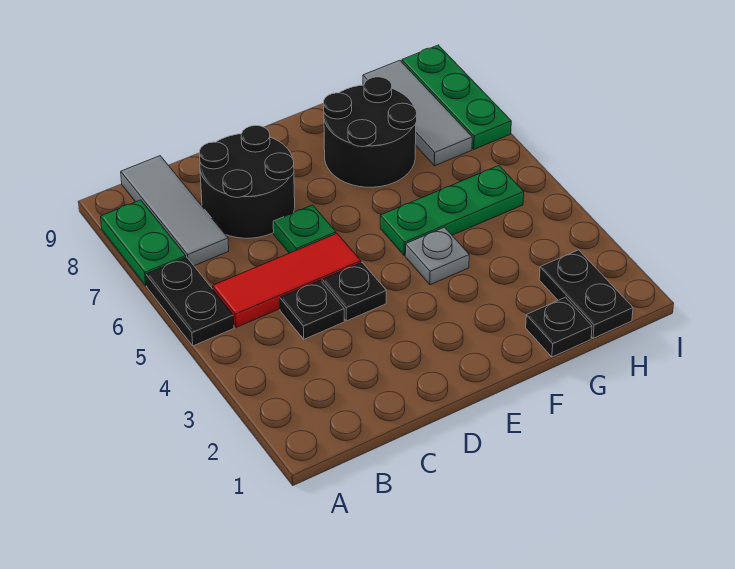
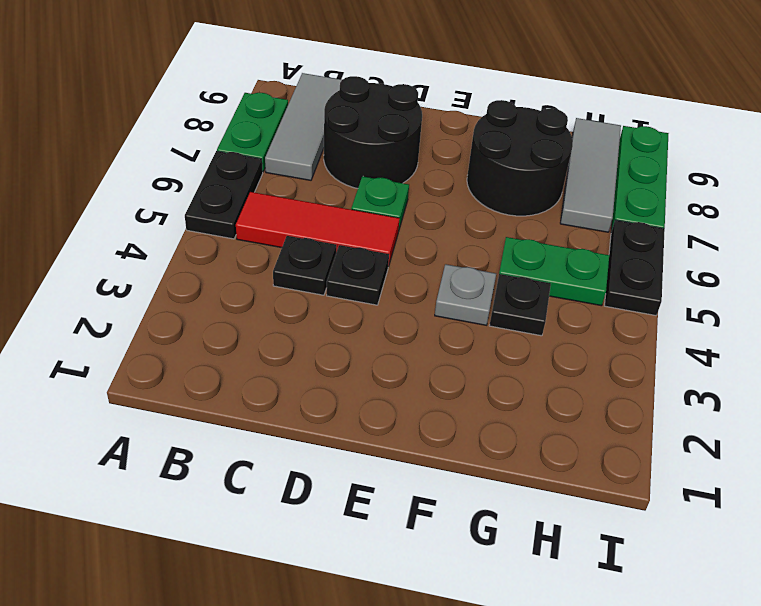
green 1x3 plate [380,166,524,256] -> green 1x2 plate [499,237,609,306]
black 1x1 plate [526,297,592,357] -> black 1x1 plate moved to [489,274,551,336]
black 1x2 plate [539,250,633,338] -> black 1x2 plate moved to [605,220,665,315]

